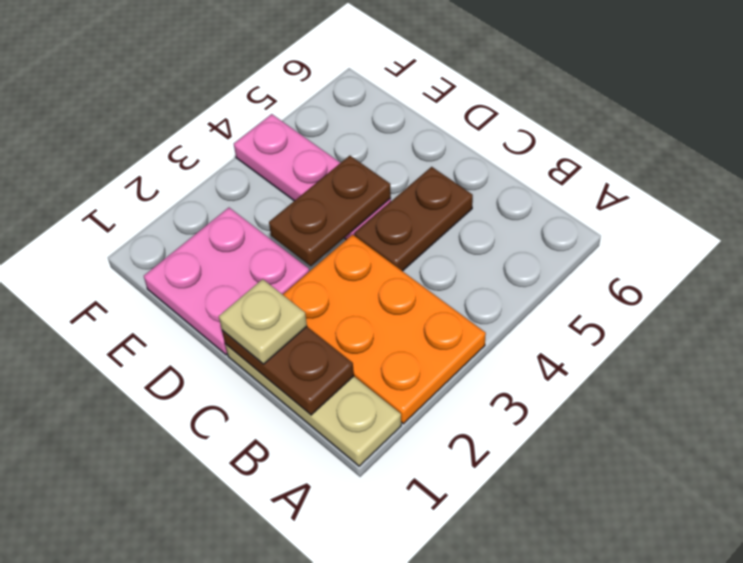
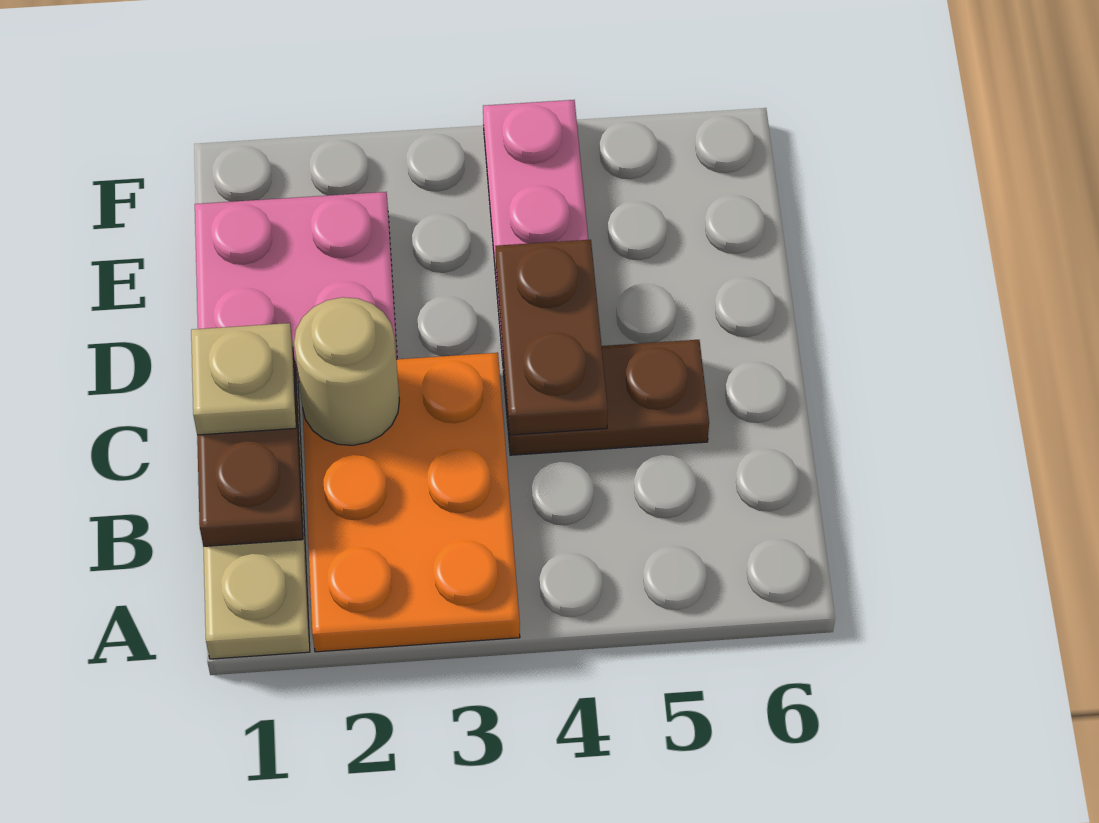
none -> tan 1x1 round brick [294,297,399,445]
brown 1x2 plate [269,156,391,266] -> brown 1x2 plate turned to [496,240,608,435]

